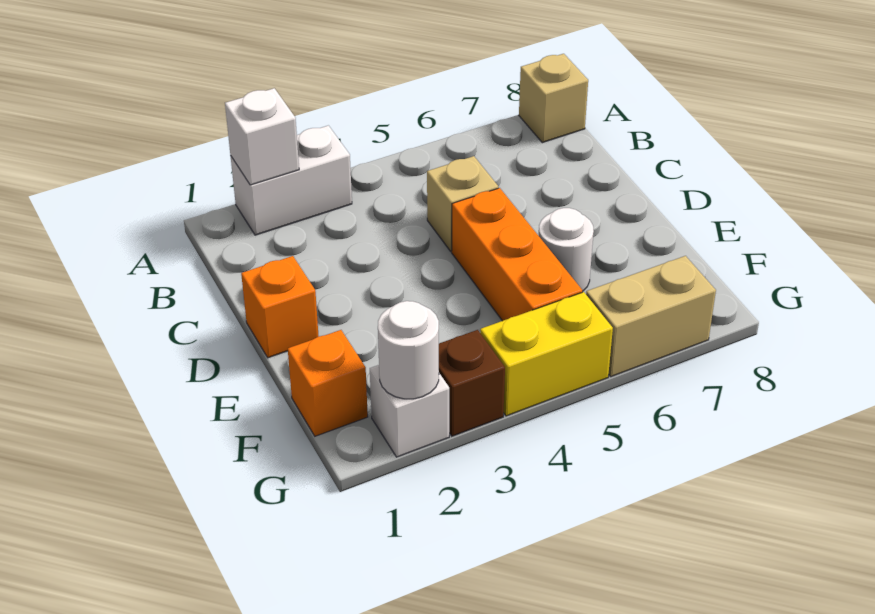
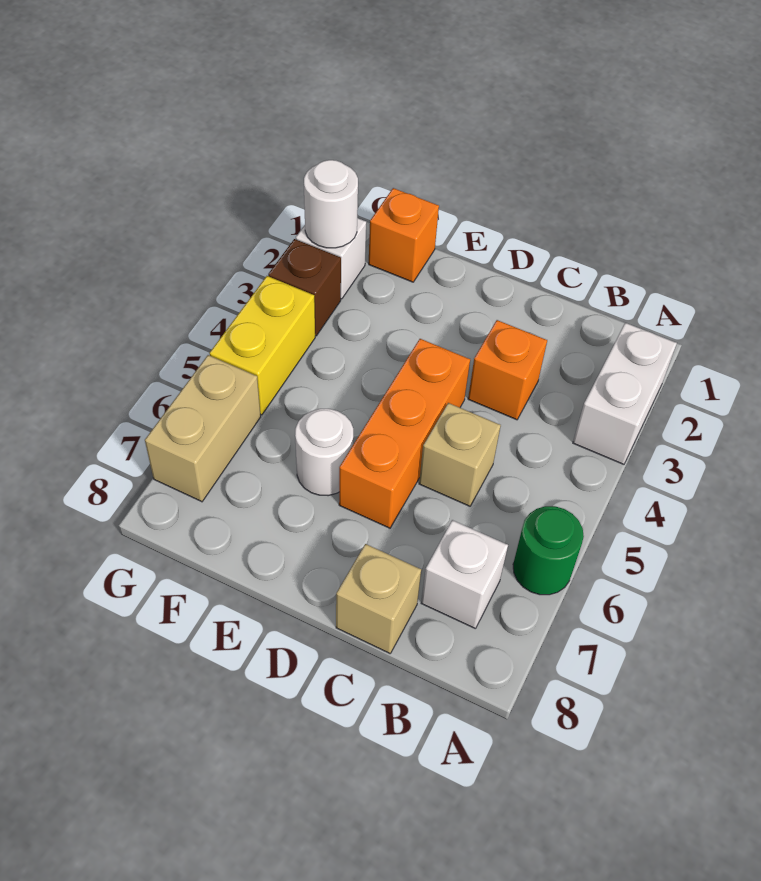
white 1x1 brick [225,88,299,185] -> white 1x1 brick moved to [421,520,508,629]
none -> green 1x1 round brick [513,506,584,595]
tan 1x1 brick [519,54,588,143] -> tan 1x1 brick moved to [336,544,421,653]
orange 1x1 brick [241,256,319,358] -> orange 1x1 brick moved to [468,320,547,420]
orange 1x3 brick [452,188,582,321] -> orange 1x3 brick turned to [339,339,470,528]

